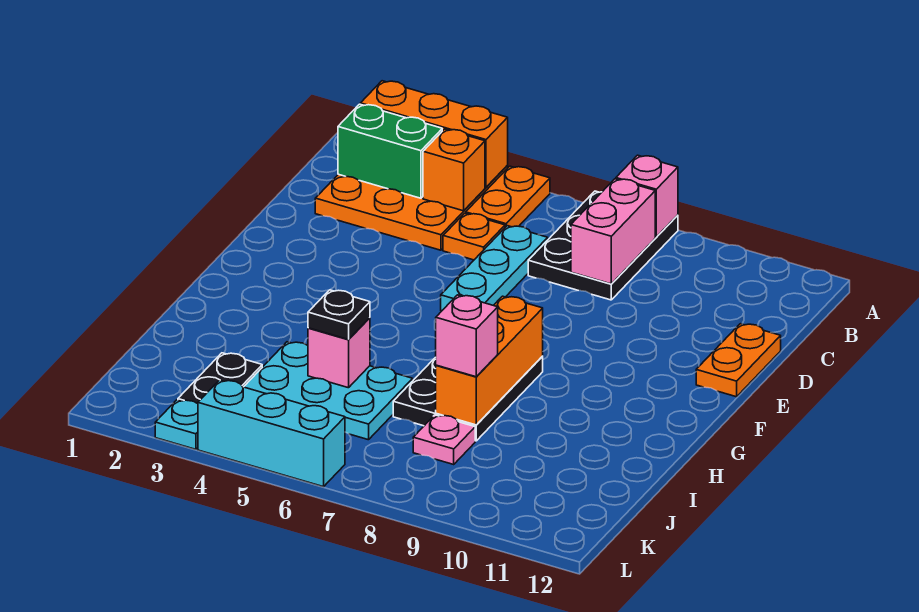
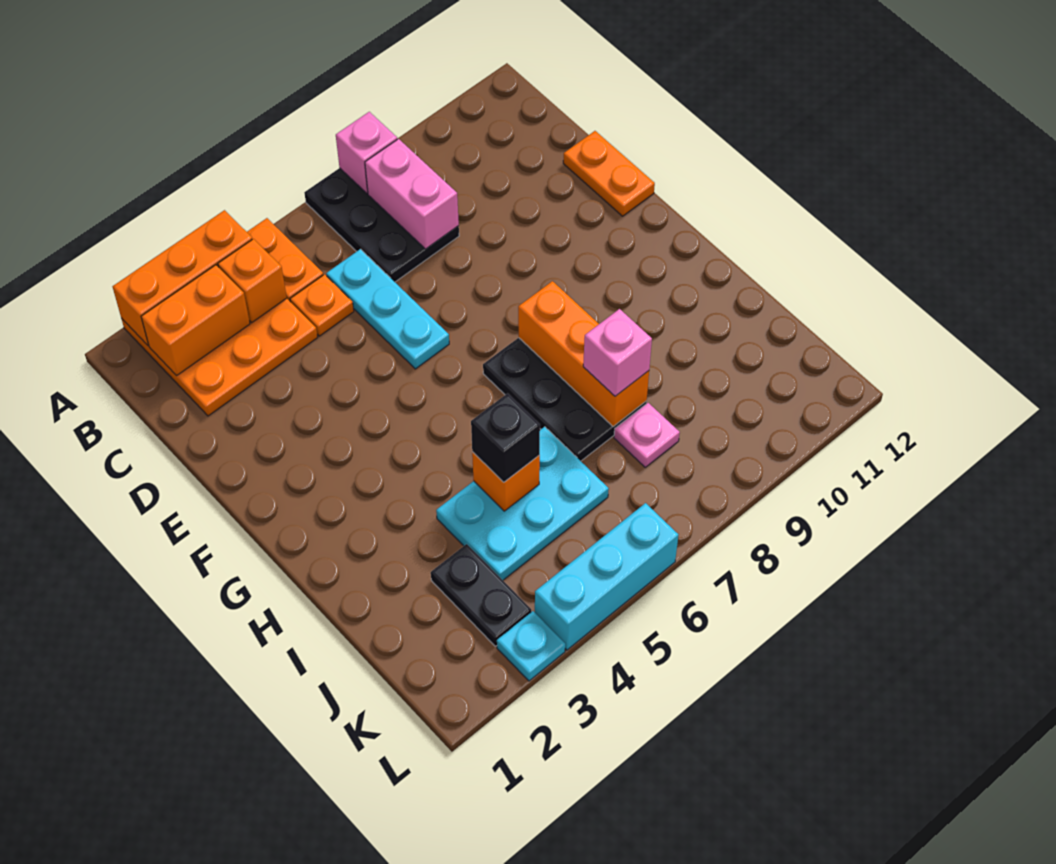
green 1x2 brick [338,104,442,198] -> orange 1x2 brick [141,265,250,376]
pink 1x1 brick [308,318,370,388] -> orange 1x1 brick [472,452,540,511]
black 1x1 plate [308,290,370,339] -> black 1x1 brick [471,394,540,482]

